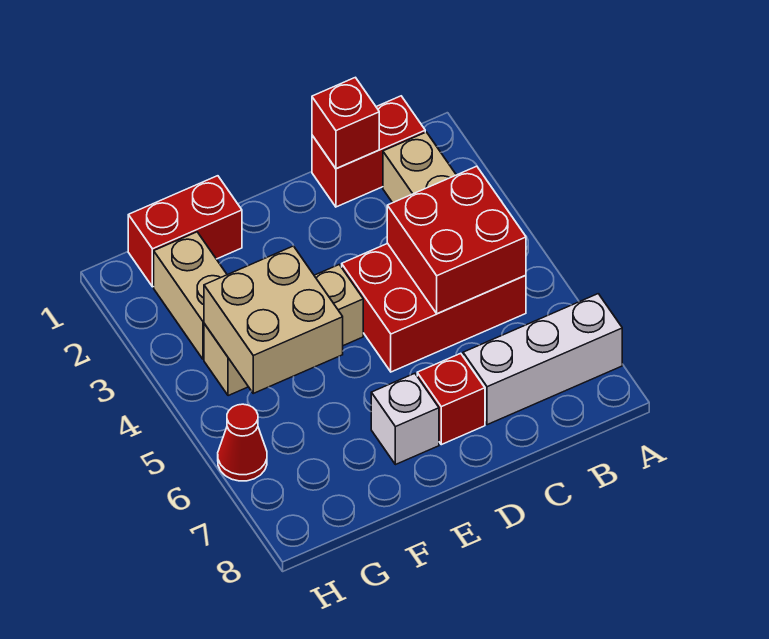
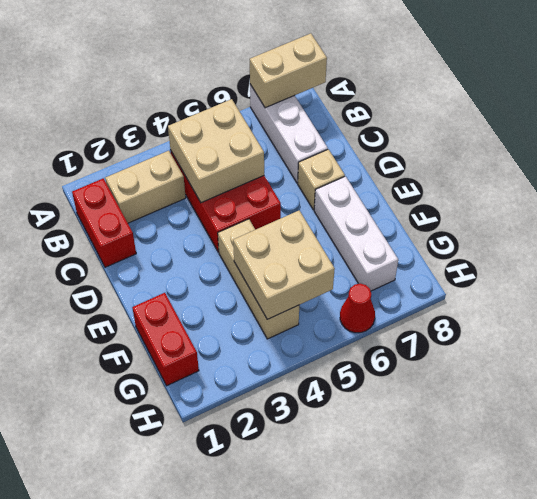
red 2x2 brick [387,166,526,314] -> tan 2x2 brick [168,99,264,203]
red 1x1 brick [312,77,379,169] -> none
red 1x1 brick [417,353,485,445] -> tan 1x1 brick [298,149,345,210]
white 1x1 brick [371,373,439,465] -> white 1x3 brick [314,176,398,291]
tan 1x2 brick [154,232,227,359] -> tan 1x2 brick moved to [250,33,327,108]

